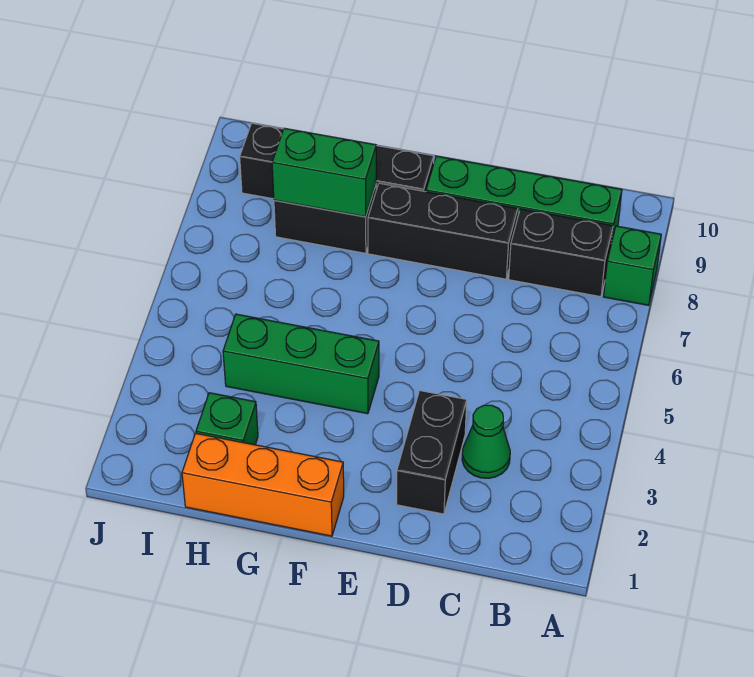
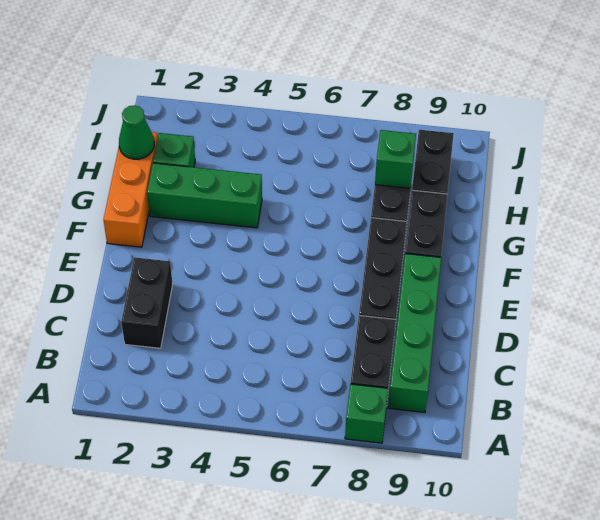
green 1x1 cone [462,405,510,478] -> green 1x1 cone moved to [119,105,154,159]
black 1x2 brick [397,391,467,514] -> black 1x2 brick turned to [121,257,173,348]
green 1x3 brick [223,314,379,414] -> green 1x3 brick turned to [147,163,262,228]
green 1x2 brick [272,128,376,217] -> green 1x1 brick [375,130,416,188]

